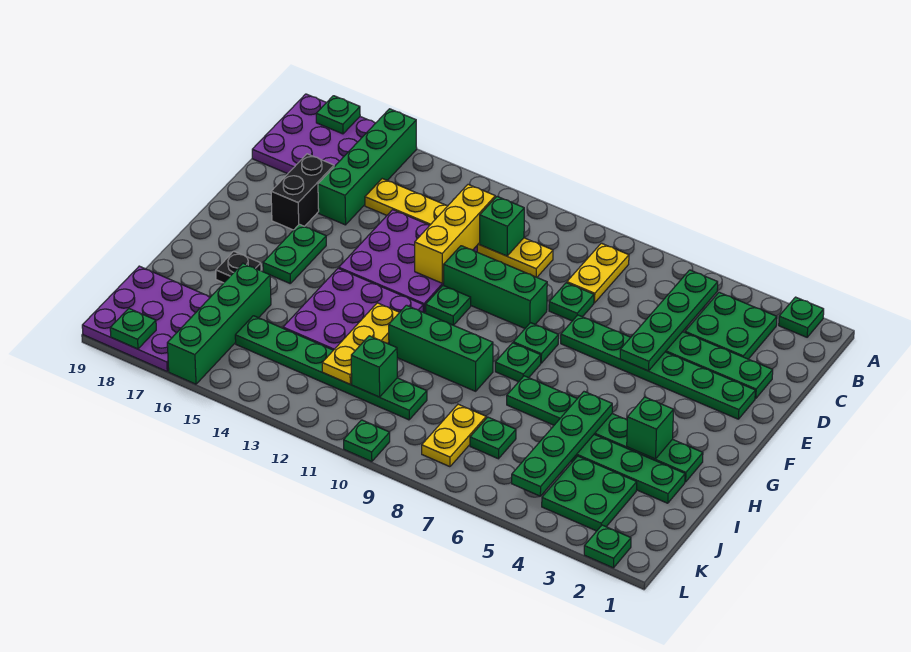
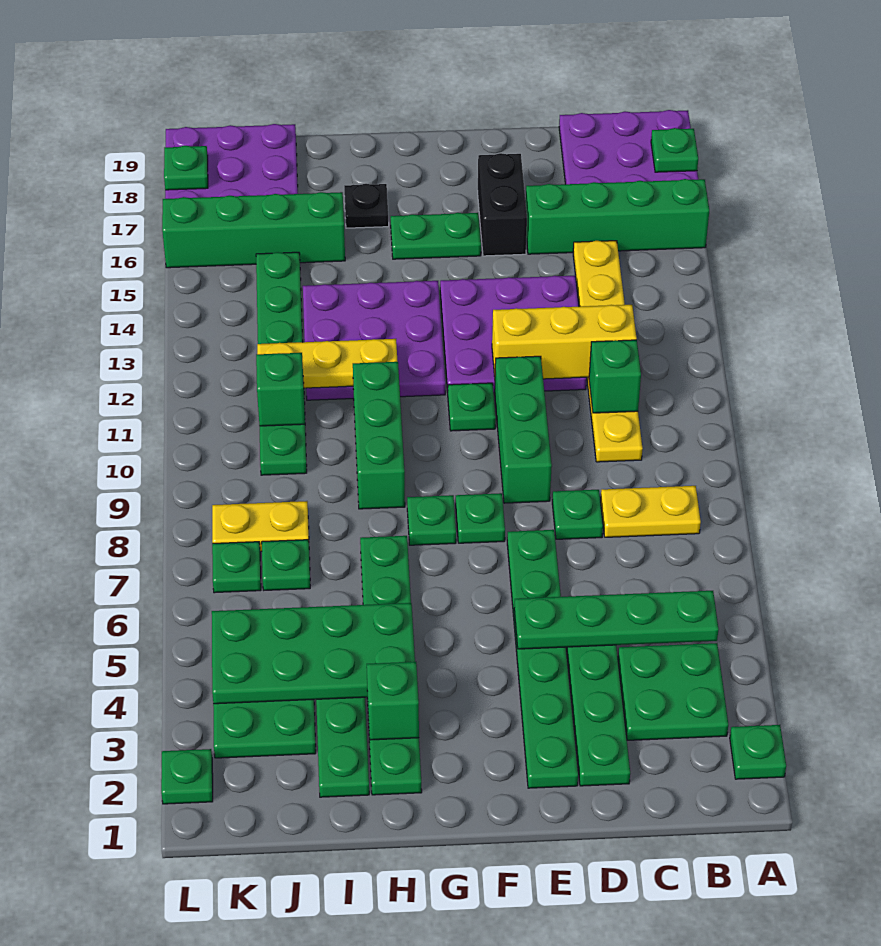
black 1x2 brick [271,154,334,230] -> black 1x2 brick turned to [478,153,527,256]
green 1x4 plate [512,392,612,496] -> green 2x4 plate [212,603,415,704]
green 1x1 plate [344,420,390,462] -> green 1x1 plate moved to [212,542,261,593]

